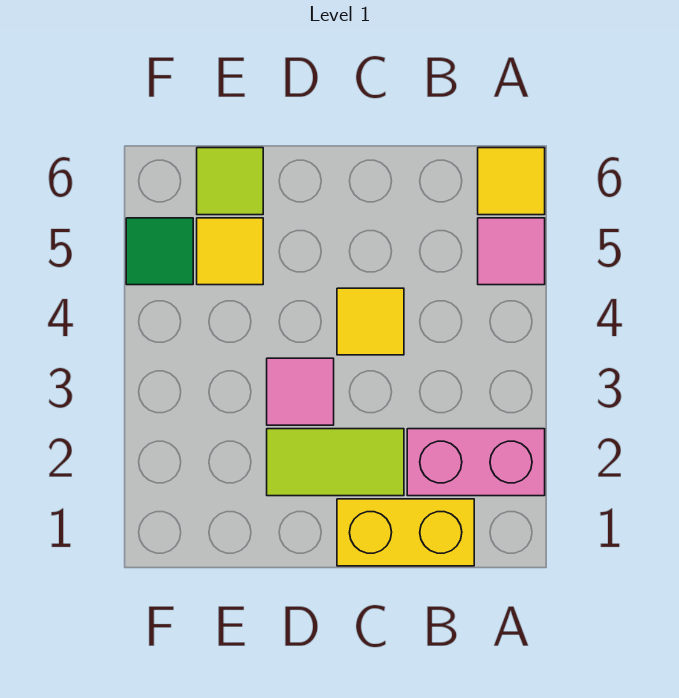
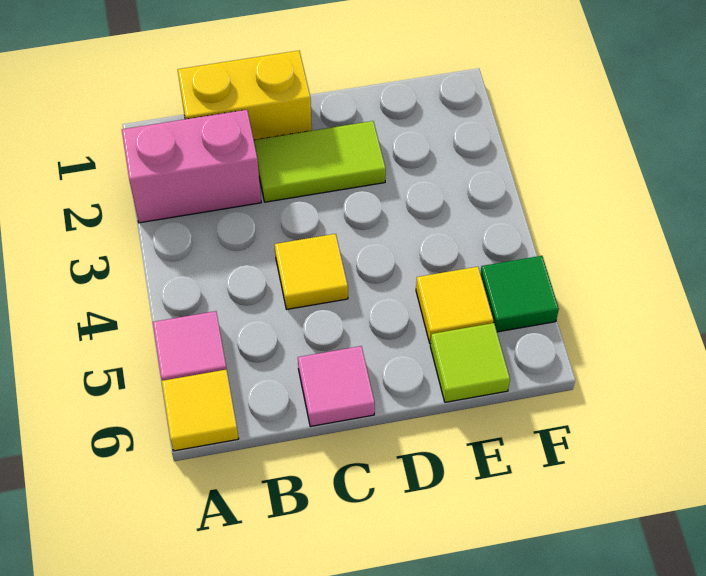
pink 1x1 tile [267,358,334,425] -> pink 1x1 tile moved to [298,346,375,427]

